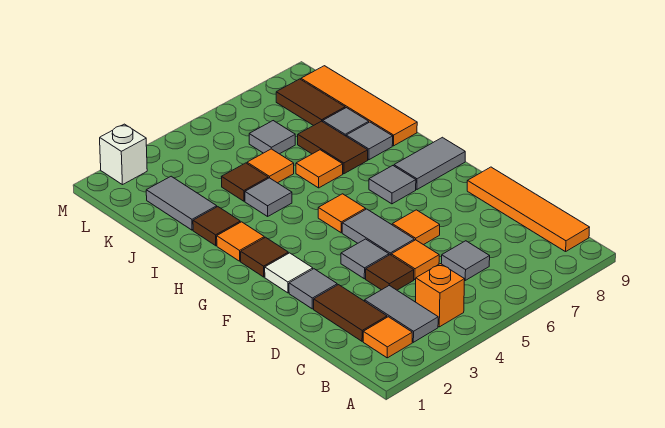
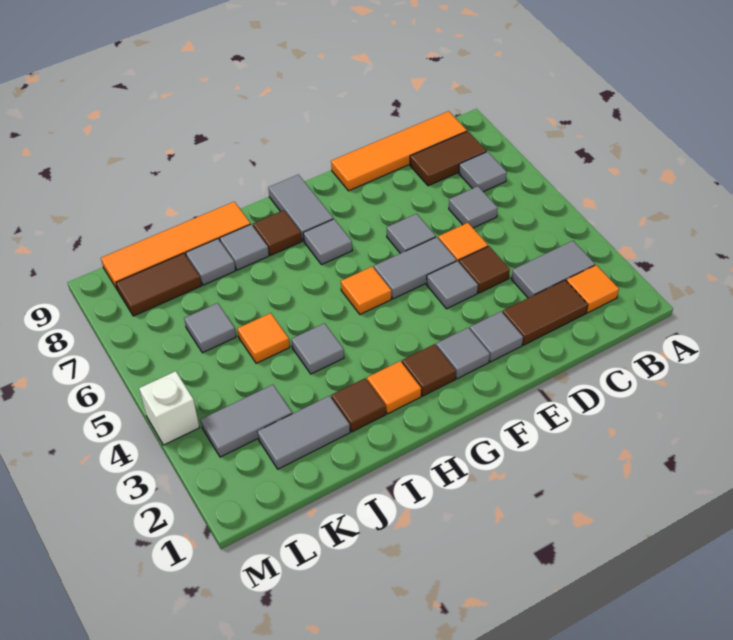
orange 1x1 brick [416,264,465,327] -> none
none -> grey 1x1 tile [459,152,507,192]
orange 1x1 tile [392,210,440,245] -> grey 1x1 tile [387,214,436,253]
white 1x1 tile [265,253,313,293] -> grey 1x1 tile [436,328,490,379]
orange 1x1 tile [296,150,343,188] -> none
brown 1x2 tile [298,121,368,174] -> brown 1x2 tile moved to [410,131,487,186]
brown 1x1 tile [222,163,268,201] -> brown 1x1 tile moved to [253,210,302,255]
none -> grey 1x2 tile [201,385,292,457]
white 1x1 brick [100,124,147,185] -> white 1x1 brick moved to [139,371,200,445]

